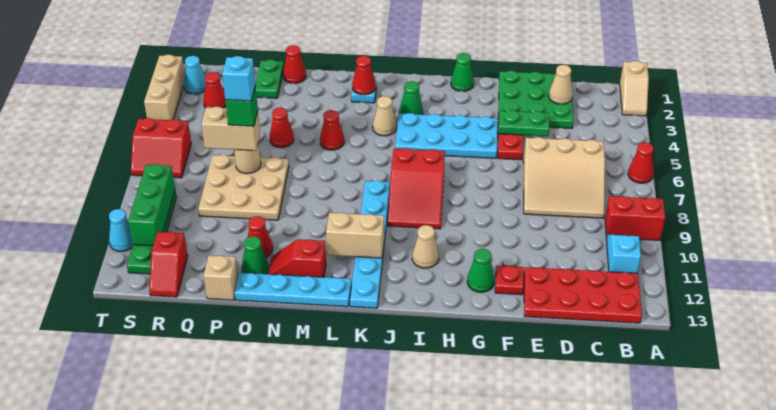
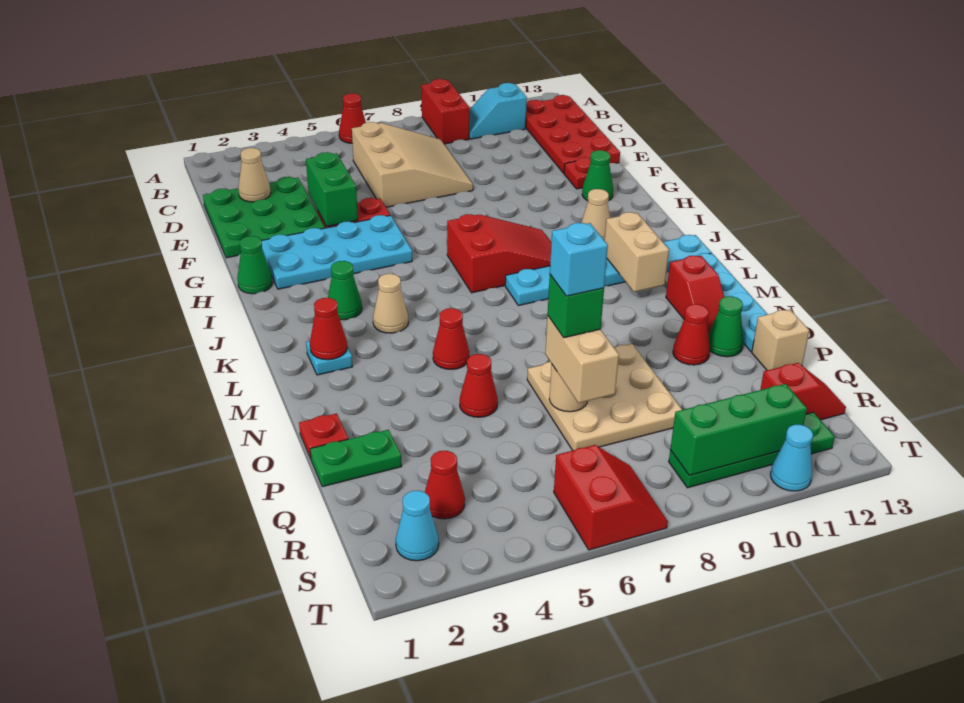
tan 1x2 slope [620,61,649,116] -> none
green 1x2 plate [498,110,549,136] -> green 1x2 brick [306,152,358,227]
cyan 2x4 plate [395,113,498,158] -> cyan 2x4 plate turned to [262,215,412,289]
red 1x1 cone [283,45,306,84] -> red 1x1 plate [299,413,348,459]
tan 1x3 brick [144,55,185,120] -> none

